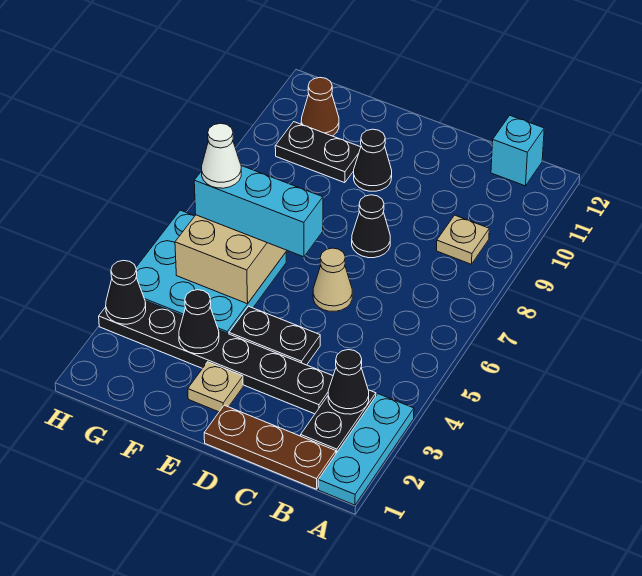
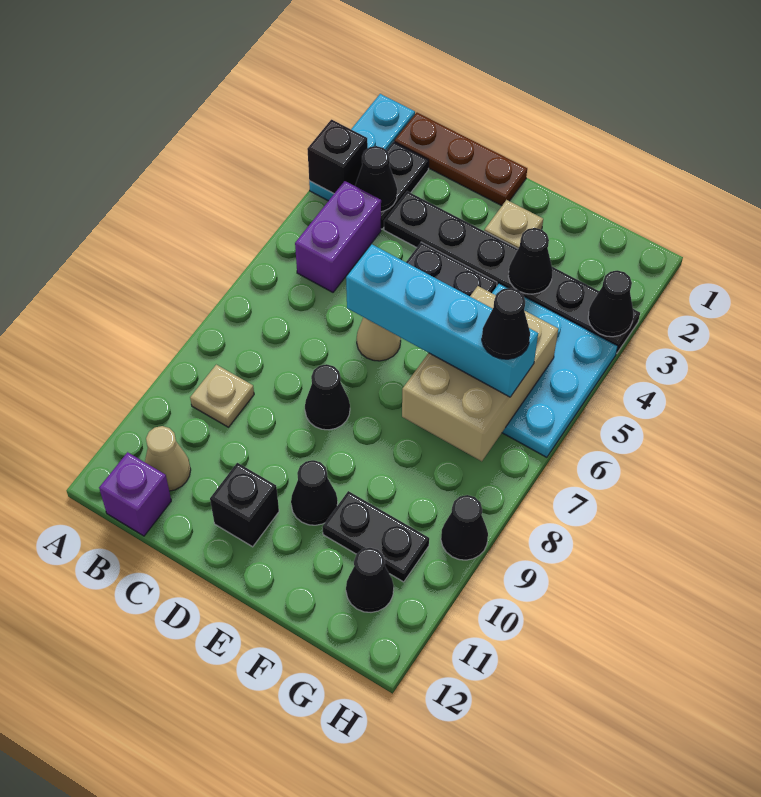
none -> black 1x1 brick [307,120,368,194]
none -> purple 1x2 brick [295,181,381,292]
none -> tan 1x1 cone [145,426,191,491]
cyan 1x1 brick [491,116,544,186] -> purple 1x1 brick [99,452,171,536]
none -> black 1x1 brick [210,463,279,547]
cyan 1x3 brick [194,166,323,257] -> cyan 1x4 brick [346,244,538,397]
white 1x1 cone [202,123,241,188] -> black 1x1 cone [482,288,530,359]
brown 1x1 cone [301,78,339,136] -> black 1x1 cone [346,548,394,612]
none -> black 1x1 cone [441,495,488,560]

